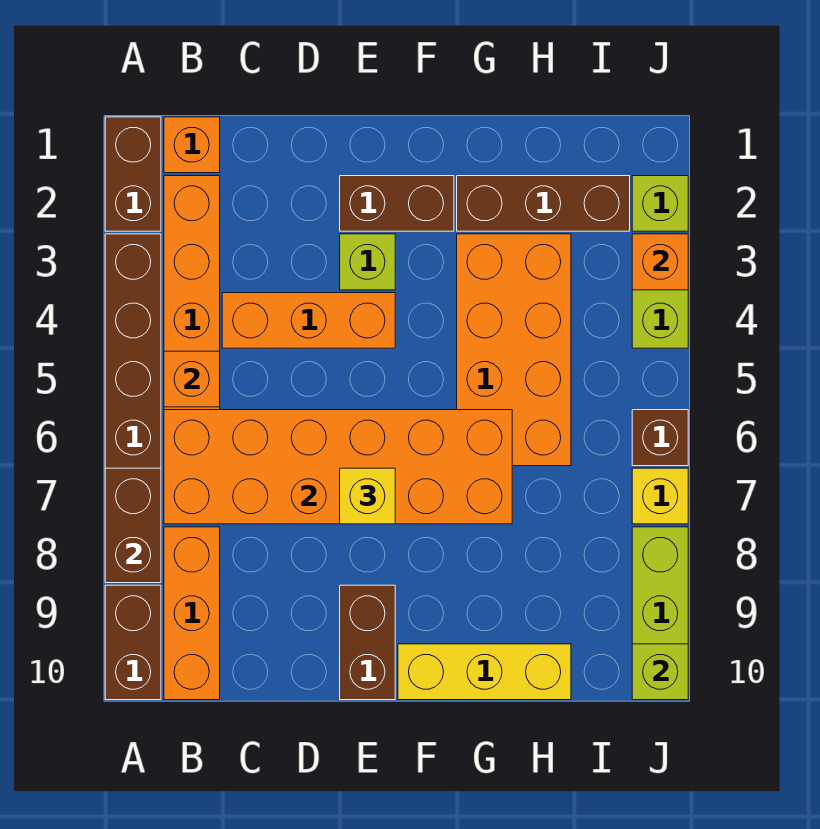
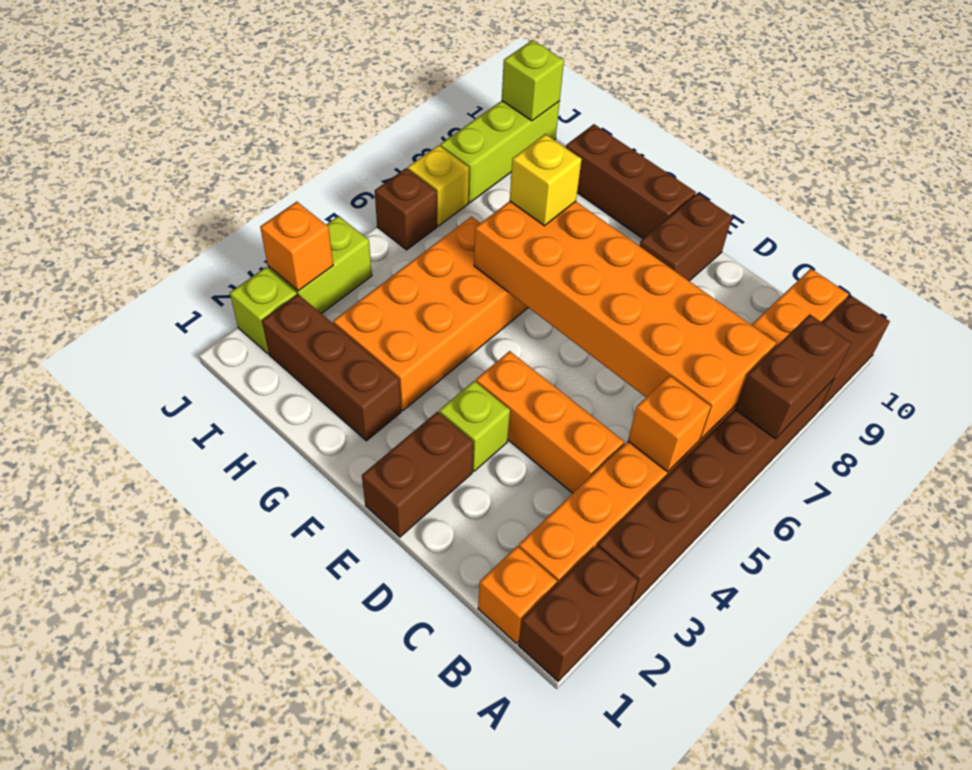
brown 1x2 brick [340,176,454,231] -> brown 1x2 brick turned to [362,412,473,537]
yellow 1x1 brick [340,468,395,524] -> yellow 1x1 brick moved to [510,134,582,226]
yellow 1x3 brick [398,644,571,700] -> brown 1x3 brick [566,124,696,239]

